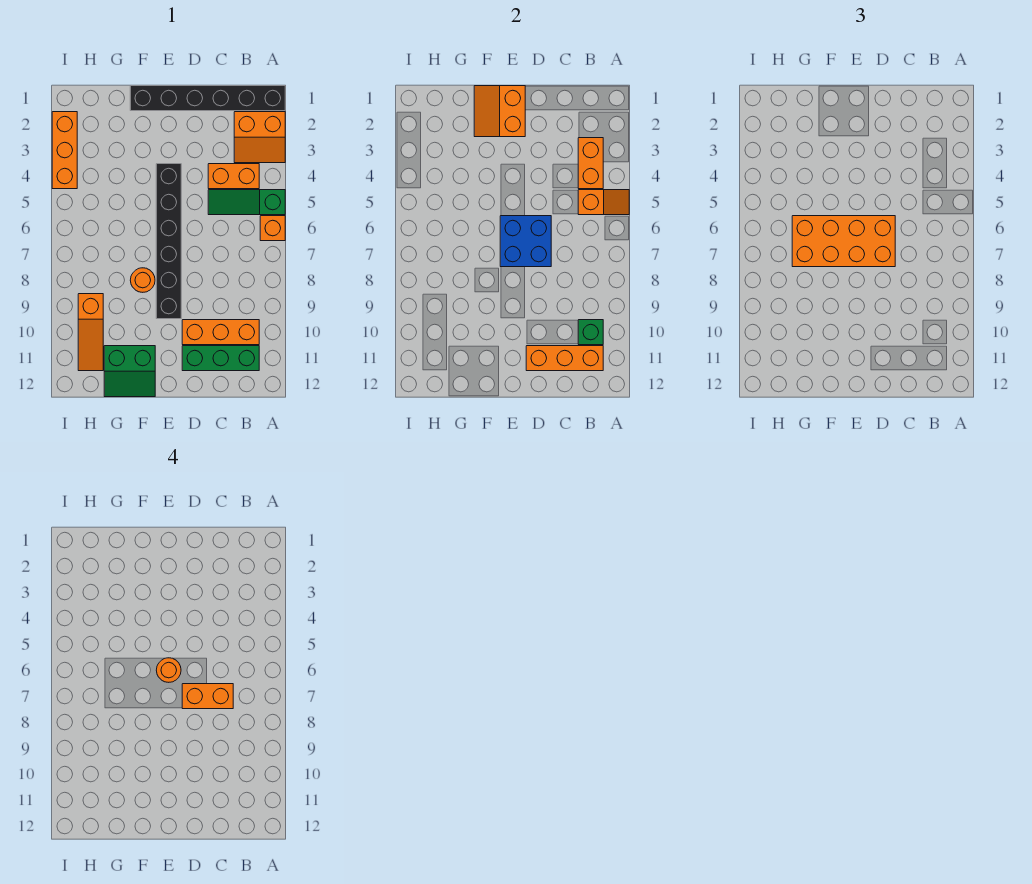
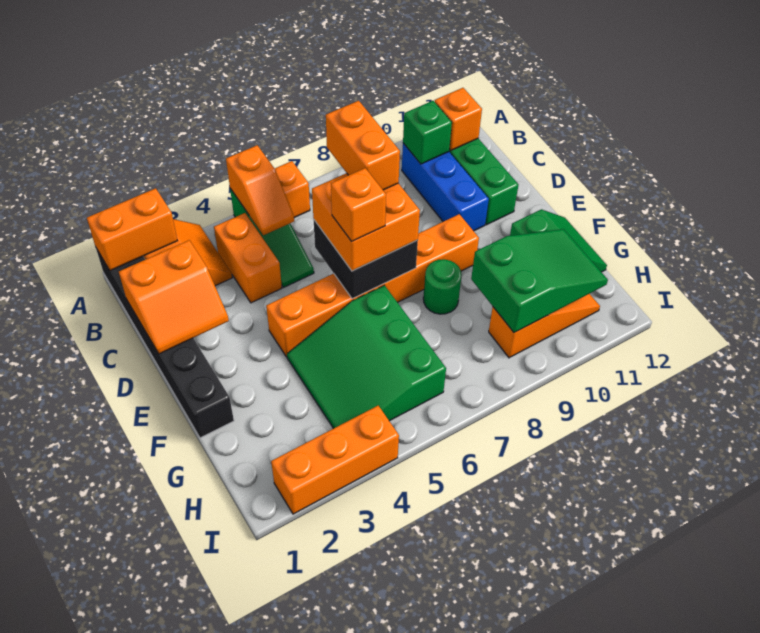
orange 1x2 slope [578,190,629,215] -> orange 1x2 slope turned to [226,145,294,235]
orange 1x2 brick [578,138,603,189] -> orange 1x2 brick moved to [87,188,177,270]
orange 1x3 brick [182,320,259,345] -> blue 1x3 brick [402,143,489,231]
orange 1x3 brick [526,346,603,371] -> orange 1x1 brick [435,88,482,151]
blue 2x2 brick [500,216,551,267] -> black 2x2 brick [314,220,418,299]
orange 2x4 brick [792,216,895,267] -> orange 2x2 brick [312,173,420,271]
orange 2x2 slope [474,86,525,137] -> orange 2x2 slope moved to [119,240,229,354]
black 1x6 brick [156,164,181,319] -> orange 1x6 brick [266,214,479,357]
orange 1x1 round brick [156,658,181,682] -> orange 1x1 brick [331,168,386,241]
none -> green 3x3 slope [287,285,446,428]
orange 1x1 round brick [130,268,155,292] -> green 1x1 round brick [423,259,462,314]
none -> green 2x3 slope [471,229,608,333]

